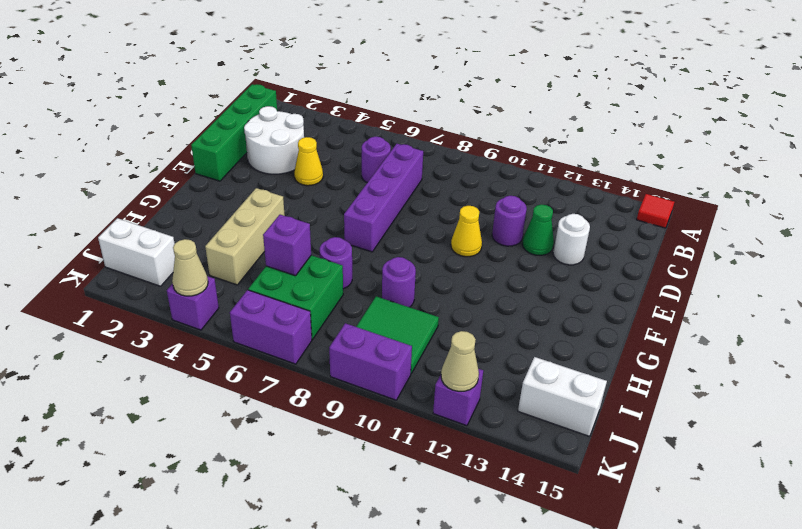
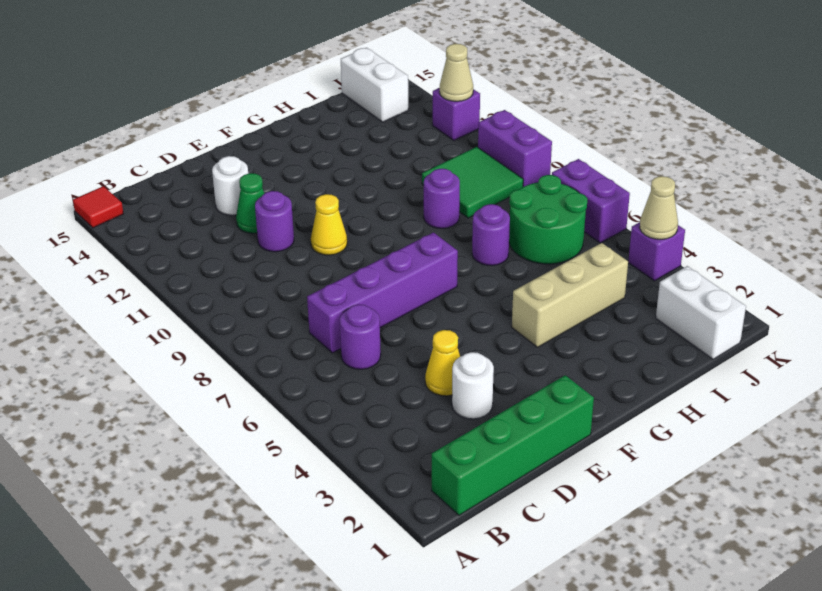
white 2x2 round brick [244,106,304,174] -> white 1x1 round brick [452,352,494,419]
green 2x2 brick [248,255,343,340] -> green 2x2 round brick [509,175,587,264]
purple 1x1 brick [263,215,311,276] -> none

